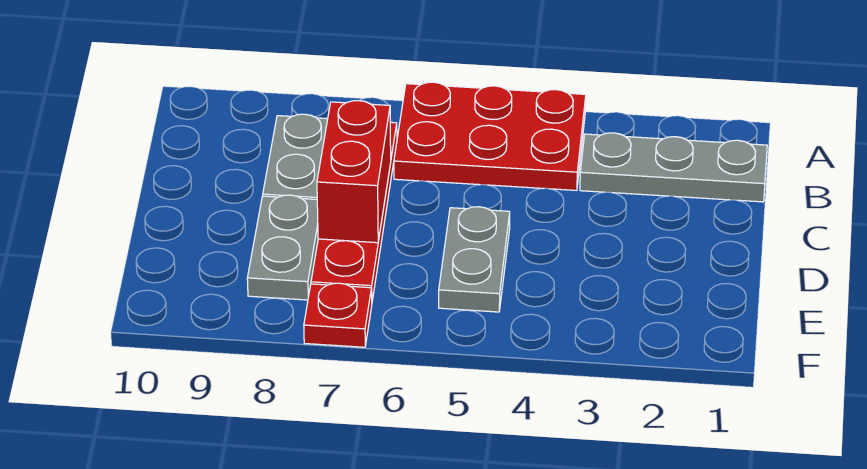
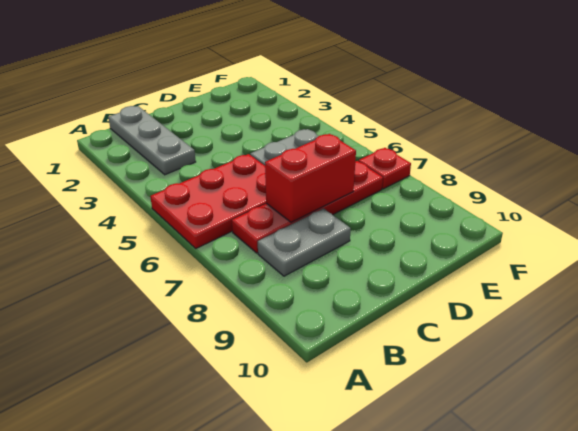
red 2x3 plate [394,82,586,190] -> red 2x3 plate turned to [150,154,266,248]
grey 1x2 plate [247,195,318,300] -> none

